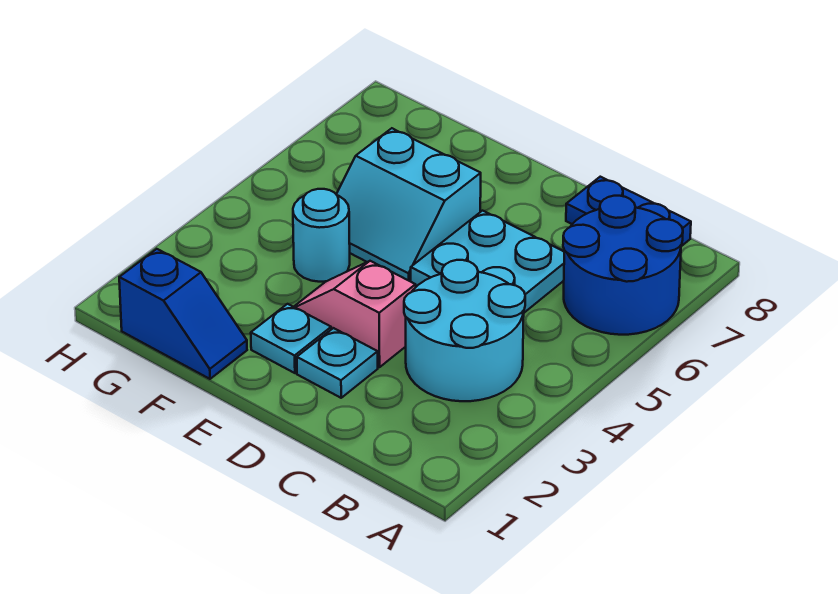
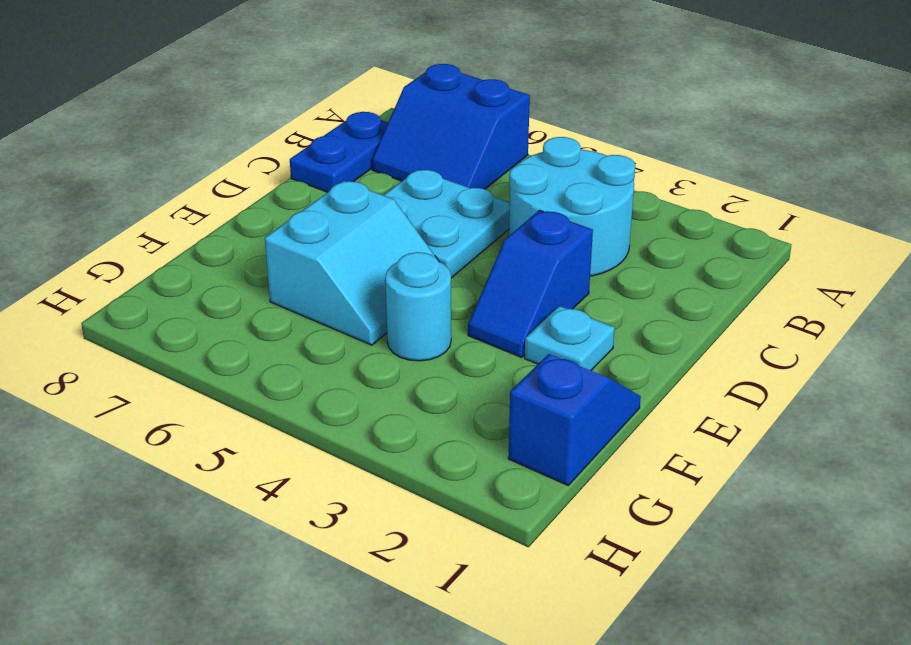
blue 2x2 round brick [563,196,683,335] -> blue 2x2 slope [372,64,530,189]
cyan 1x1 plate [297,328,378,398] -> none
pink 1x2 slope [294,261,416,367] -> blue 1x2 slope [468,210,593,357]

